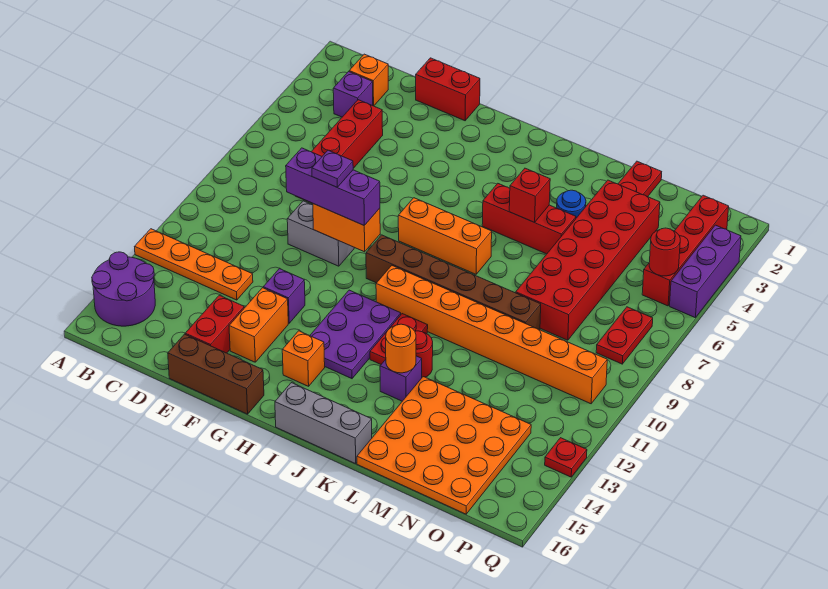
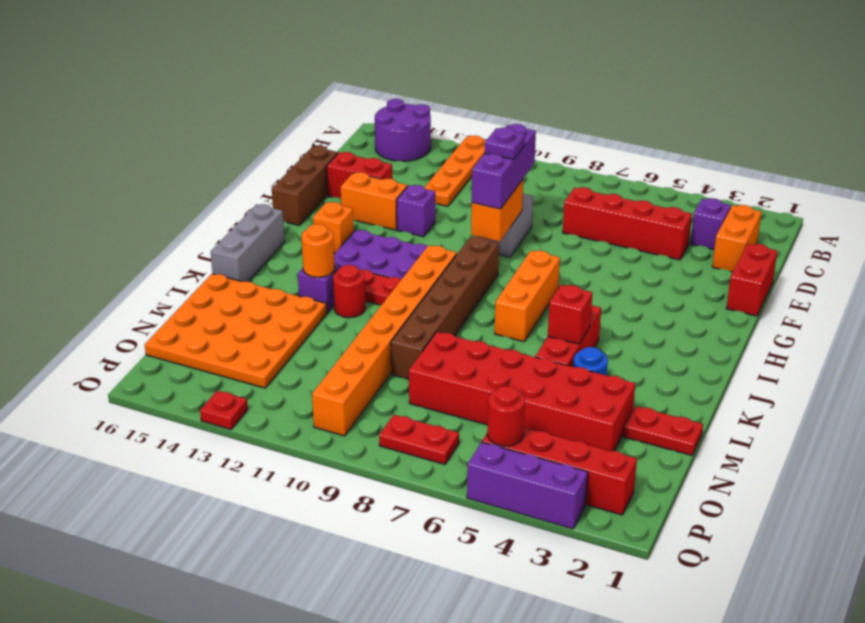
orange 1x1 brick [349,54,388,106] -> orange 1x2 brick [712,205,762,272]

